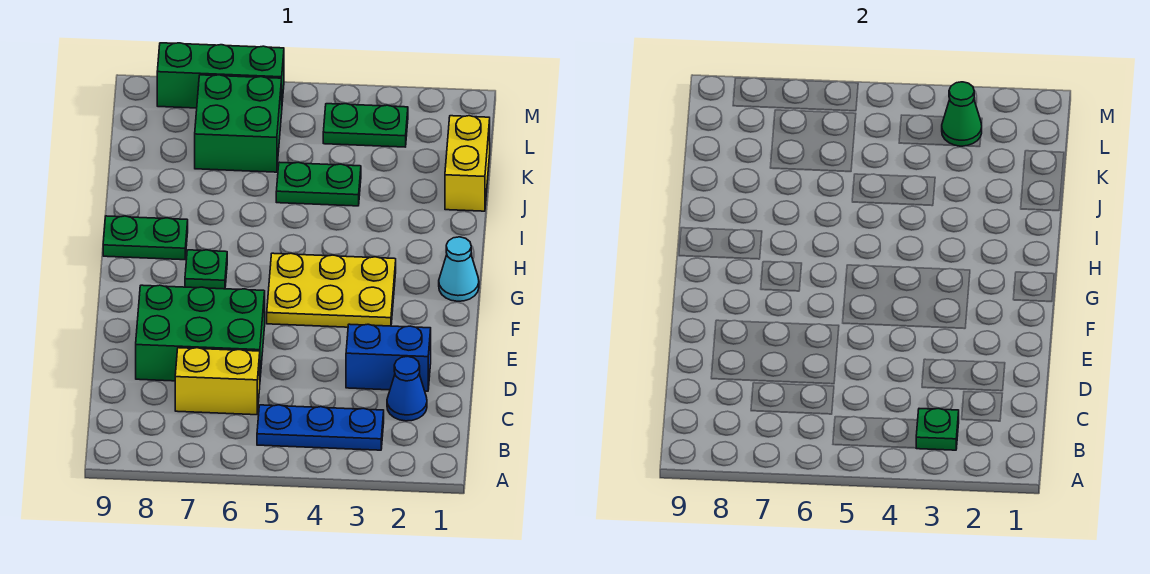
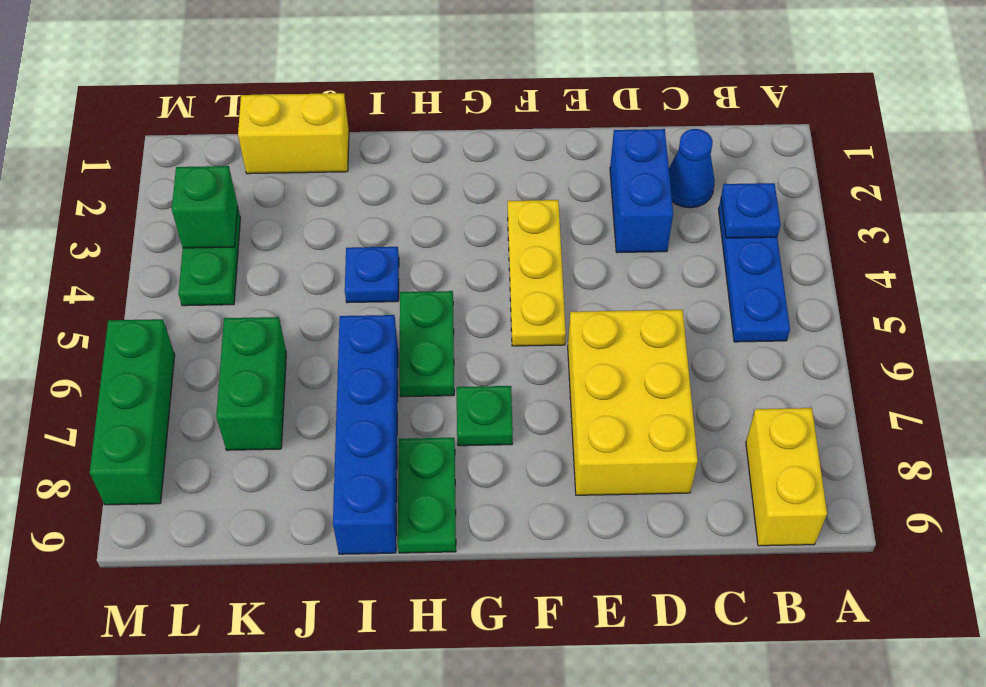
green 1x1 plate [916,408,959,450] -> blue 1x1 plate [721,183,781,238]
yellow 1x2 brick [175,348,260,415] -> yellow 1x2 brick moved to [746,408,827,546]
green 2x3 brick [136,285,265,381] -> yellow 2x3 brick [568,310,698,495]
yellow 2x3 plate [267,253,396,327] -> yellow 1x3 plate [508,200,566,346]
cyan 1x1 cone [439,237,479,301] -> none
none -> blue 1x1 plate [345,247,399,303]
none -> blue 1x4 brick [333,315,398,554]
green 1x2 plate [276,162,361,206] -> green 1x2 plate moved to [399,291,454,397]
green 2x2 brick [195,75,282,172] -> green 1x2 brick [216,317,286,450]
green 1x1 cone [942,82,982,146] -> green 1x1 brick [172,166,238,248]

